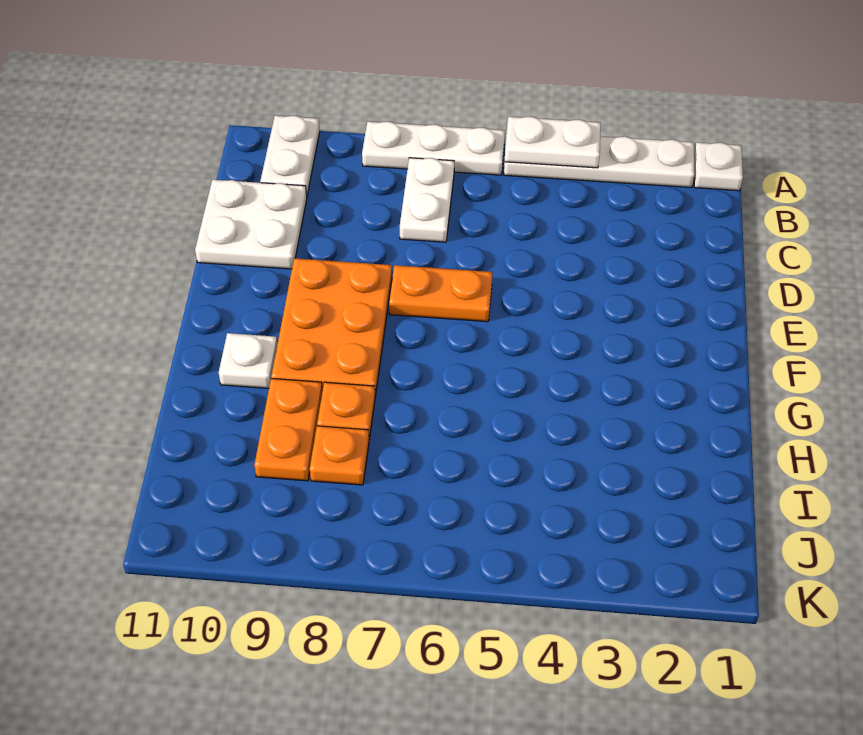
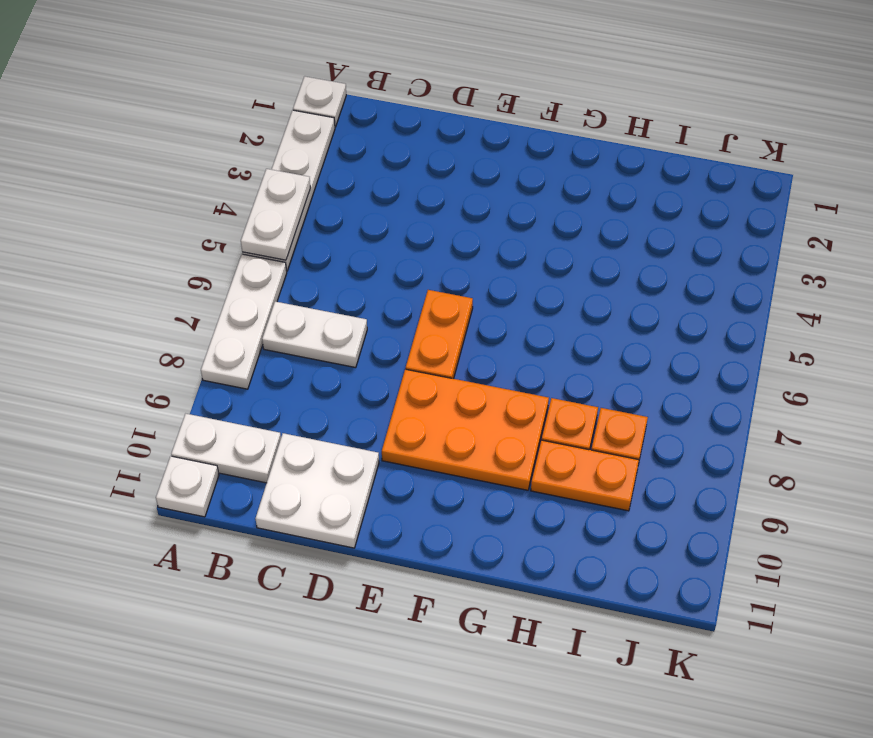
white 1x1 plate [219,333,277,388] -> white 1x1 plate moved to [156,456,219,517]

